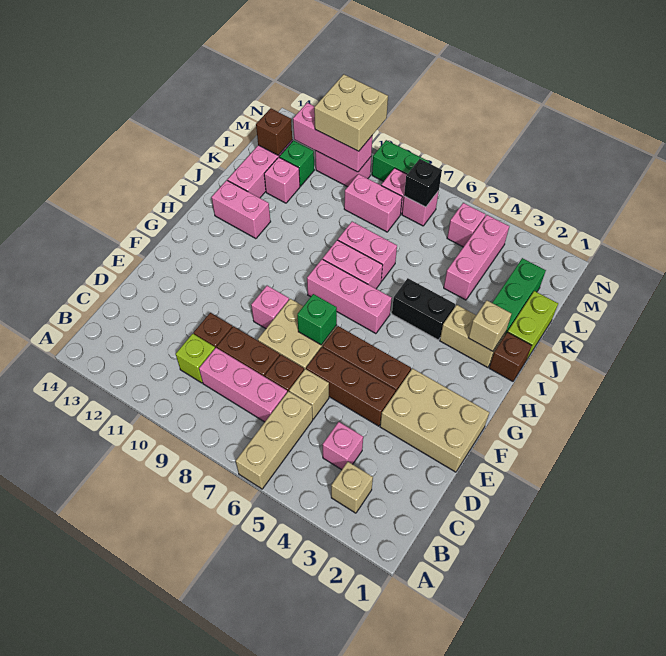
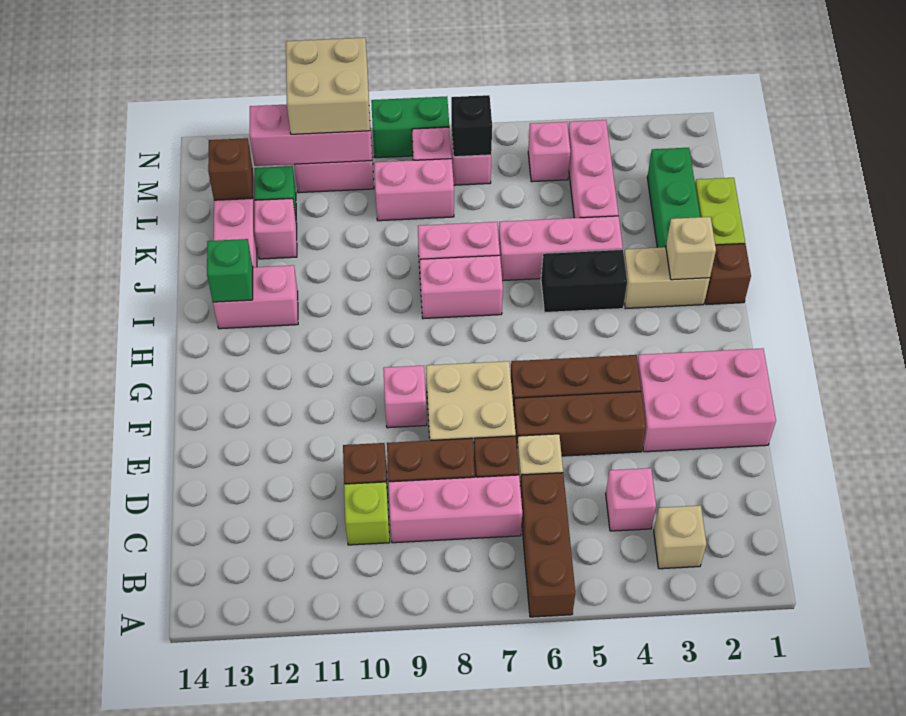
tan 1x3 brick [236,391,313,489] -> brown 1x3 brick [520,473,575,617]
tan 2x3 brick [380,368,489,472] -> pink 2x3 brick [638,348,776,452]
green 1x1 brick [297,294,337,345] -> green 1x1 brick moved to [207,239,253,302]
pink 1x3 brick [307,259,392,334] -> pink 1x3 brick moved to [499,216,623,281]

